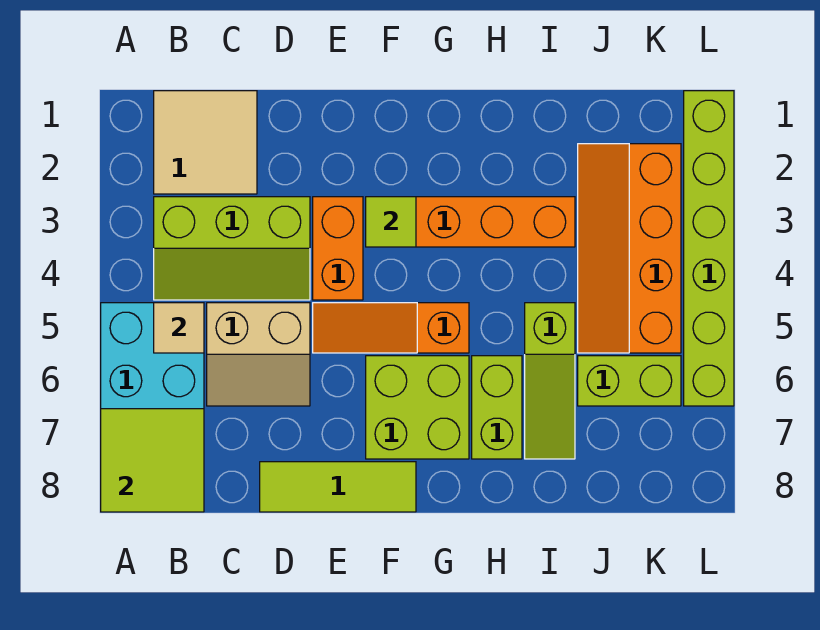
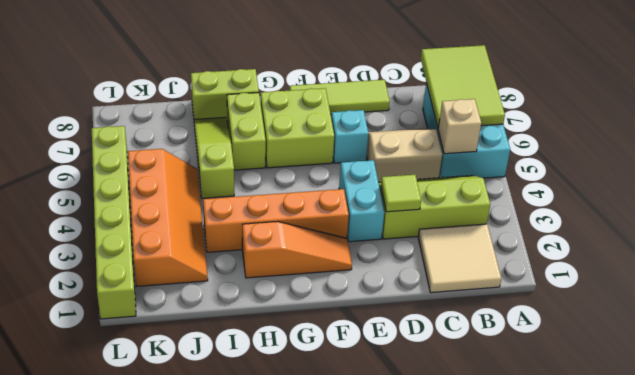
lime 2x2 tile [101,409,204,512] -> lime 2x3 tile [421,45,505,127]
tan 1x1 tile [154,303,204,353] -> tan 1x1 brick [438,99,481,154]
orange 1x2 brick [313,197,363,300] -> cyan 1x2 brick [339,160,384,242]
orange 1x3 slope [313,303,469,353] -> orange 1x3 slope moved to [242,221,352,278]
none -> cyan 1x1 brick [331,110,369,163]
lime 1x1 tile [366,197,416,247] -> lime 1x1 tile moved to [381,175,421,212]
lime 1x2 brick [578,356,681,406] -> lime 1x2 brick moved to [191,69,259,121]

